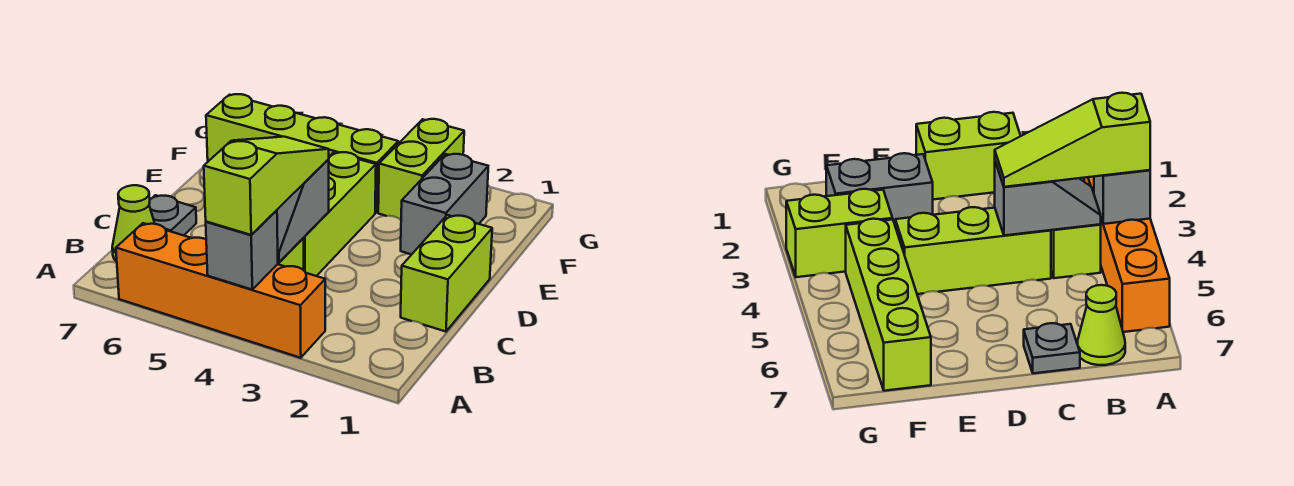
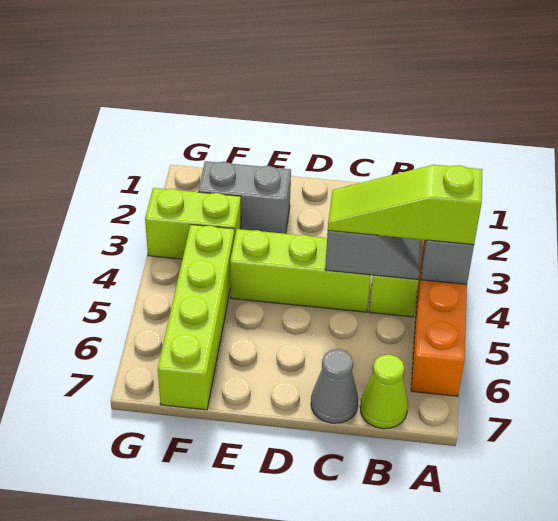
lime 1x2 brick [401,215,492,332] -> none
grey 1x1 plate [149,195,196,235] -> grey 1x1 cone [311,349,358,423]

